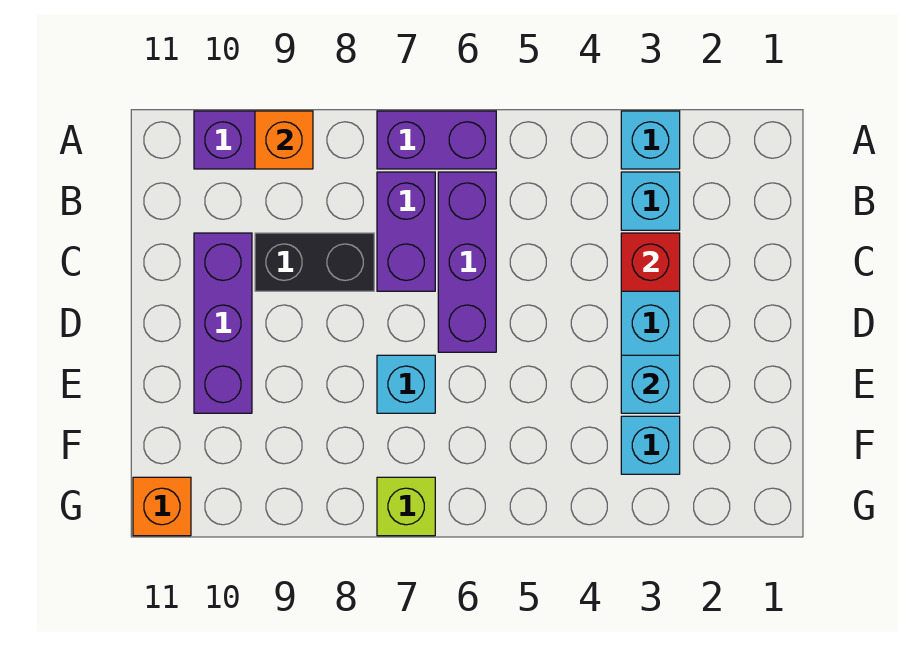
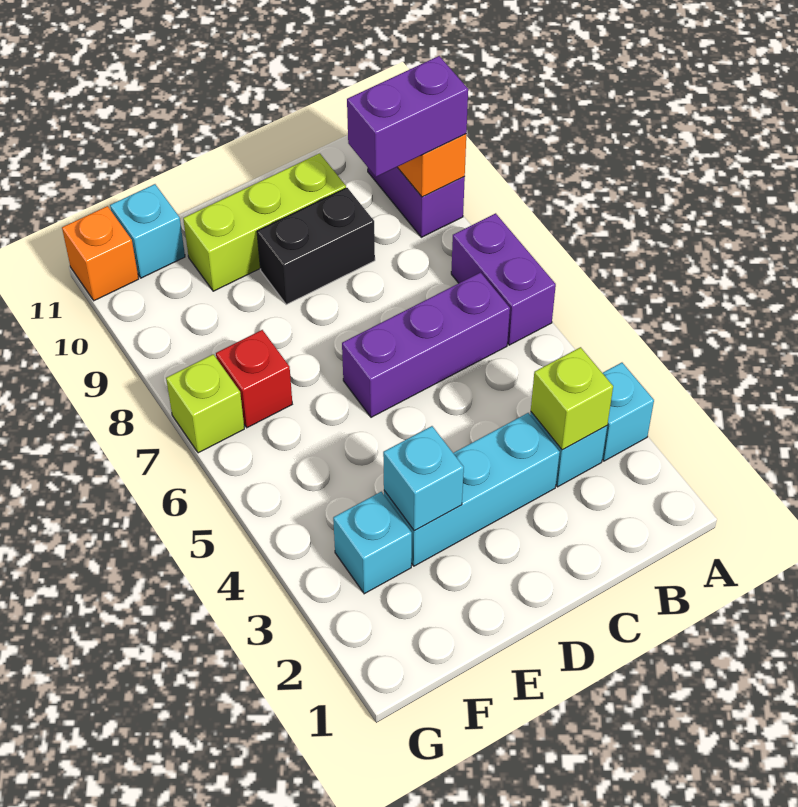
none -> lime 1x1 brick [531,347,613,450]
purple 1x2 brick [377,172,435,291] -> purple 1x2 brick moved to [347,56,468,177]
red 1x1 brick [621,233,680,291] -> red 1x1 brick moved to [216,330,292,428]
black 1x2 brick [255,233,374,291] -> black 1x2 brick turned to [257,188,375,304]
purple 1x3 brick [194,233,252,413] -> lime 1x3 brick [183,153,346,291]
cyan 1x1 brick [377,355,435,413] -> cyan 1x1 brick moved to [110,184,185,278]

